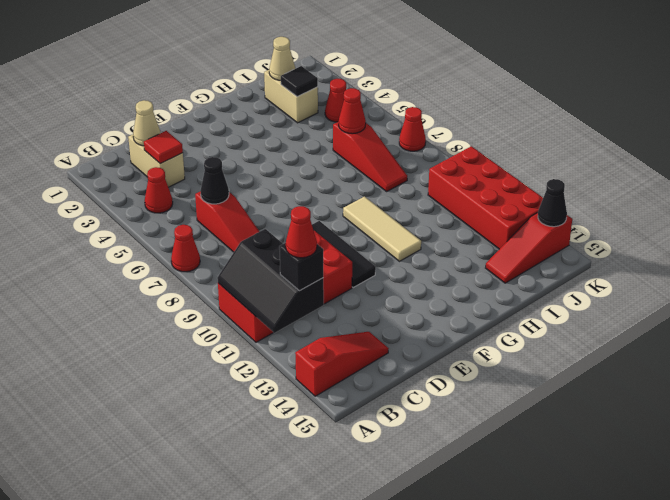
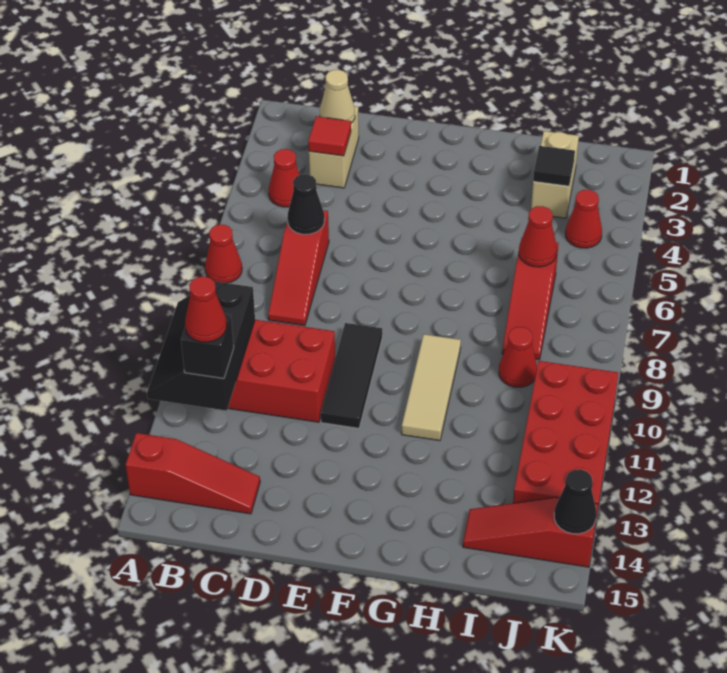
tan 1x1 cone [269,37,295,80] -> none
red 1x1 cone [399,107,426,151] -> red 1x1 cone moved to [499,327,537,387]

